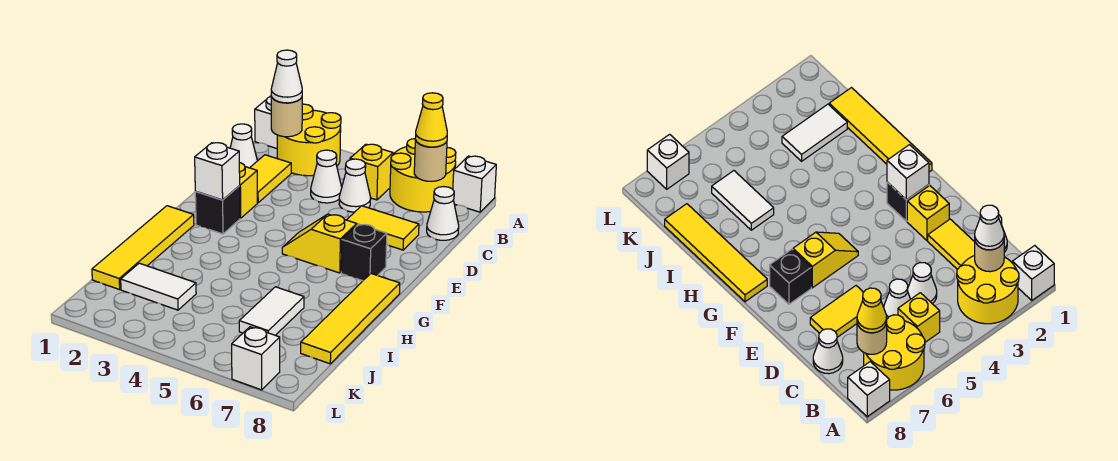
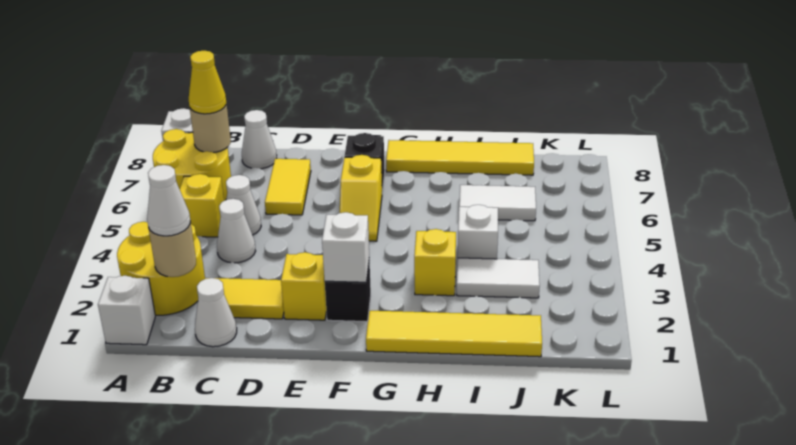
none -> yellow 1x1 brick [414,229,456,296]
white 1x2 tile [121,263,196,310] -> white 1x2 tile turned to [457,258,540,298]
white 1x1 brick [232,327,280,390] -> white 1x1 brick moved to [458,205,498,259]

